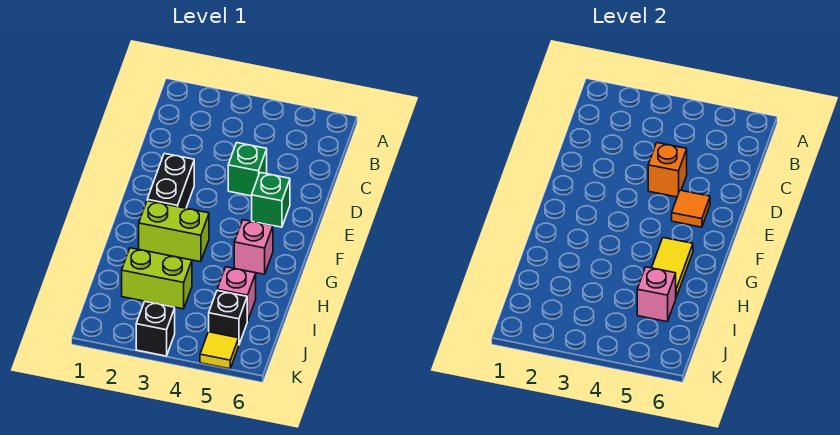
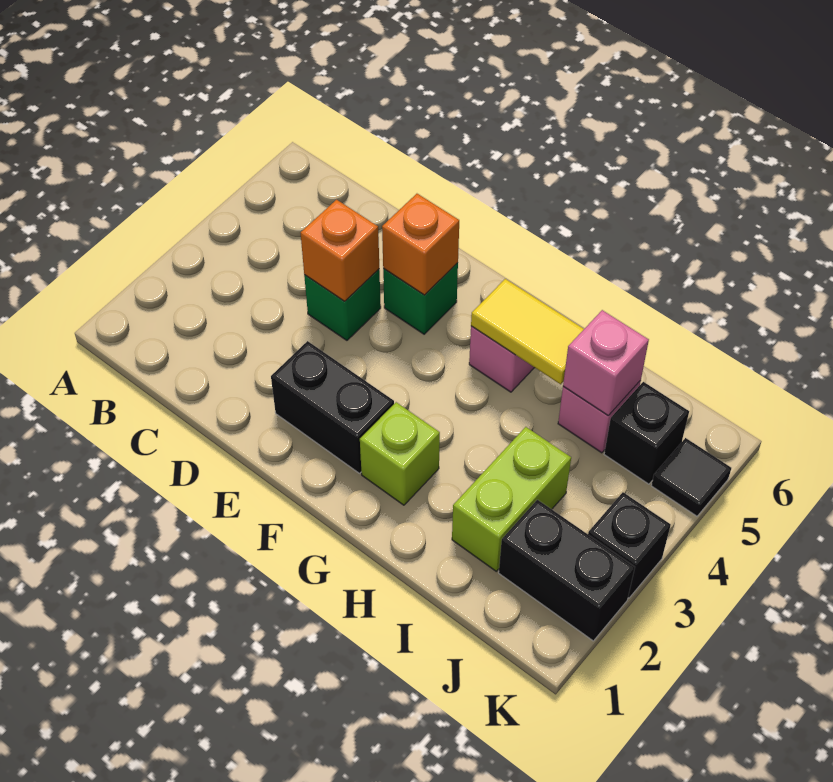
orange 1x1 tile [672,190,710,227] -> orange 1x1 brick [382,194,459,295]
lime 1x2 brick [139,201,209,262] -> lime 1x1 brick [360,402,440,505]
none -> black 1x2 brick [499,500,635,641]
yellow 1x1 tile [200,332,239,369] -> black 1x1 tile [651,438,731,516]

